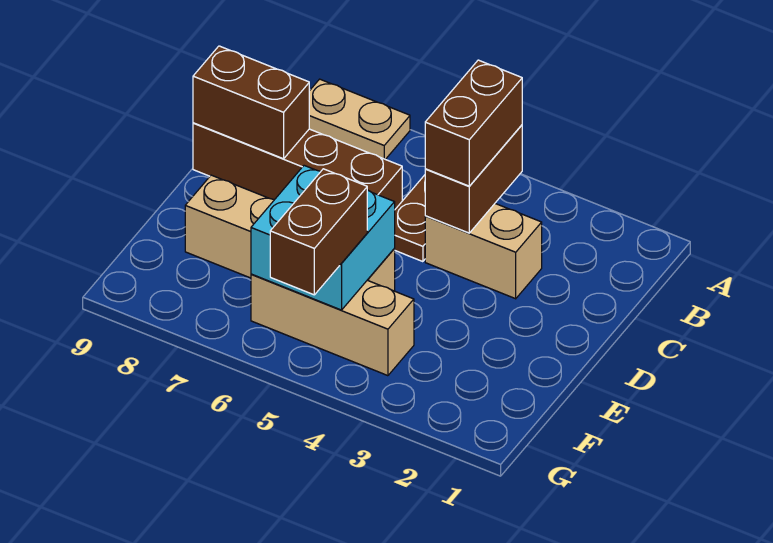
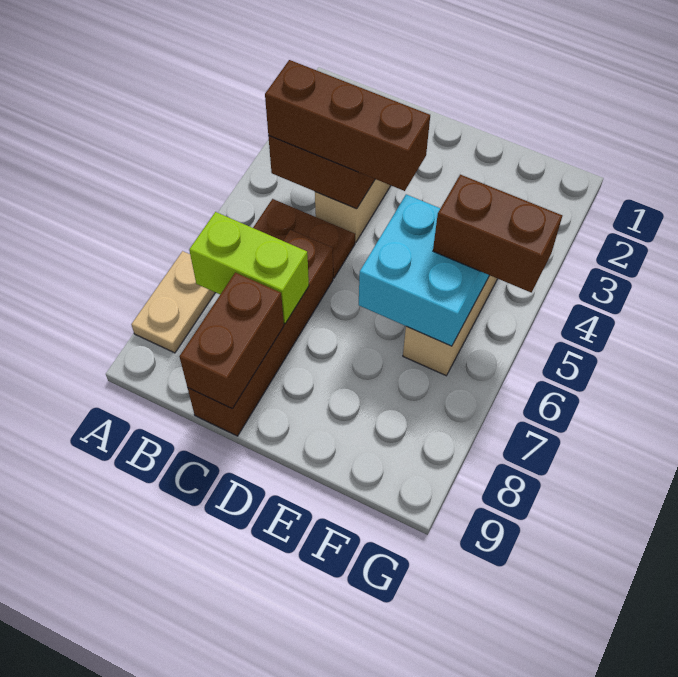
brown 1x2 brick [425,60,522,186] -> brown 1x3 brick [265,60,430,191]
none -> lime 1x2 brick [189,212,309,324]
tan 1x4 brick [185,175,395,291] -> none

